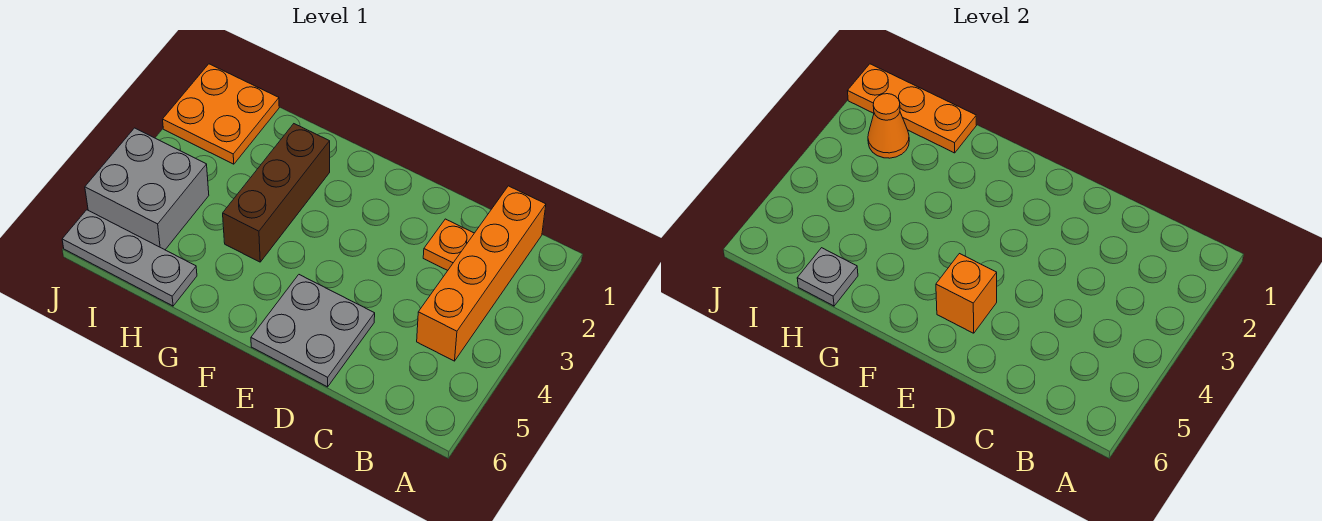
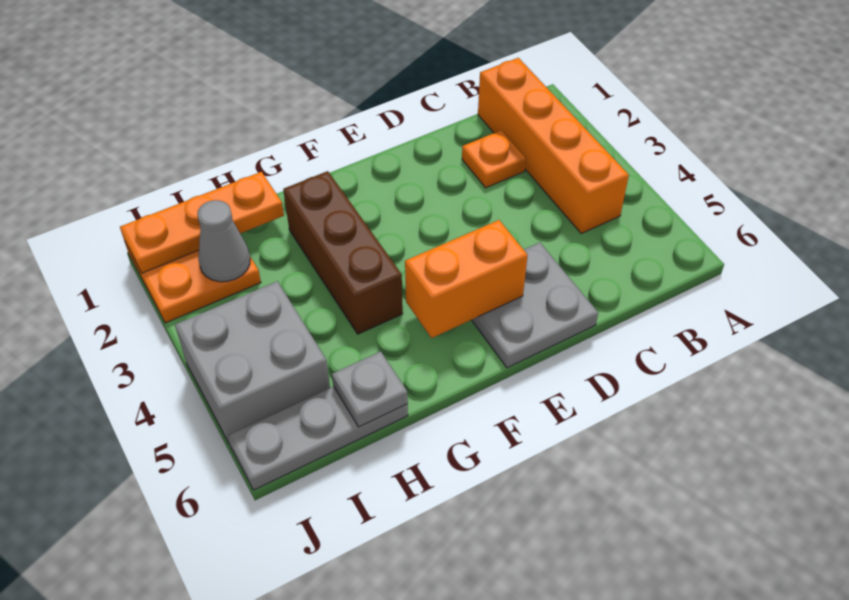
orange 1x1 brick [936,254,997,333] -> orange 1x2 brick [405,220,528,338]
orange 1x1 cone [868,94,909,158] -> grey 1x1 cone [197,200,250,282]

